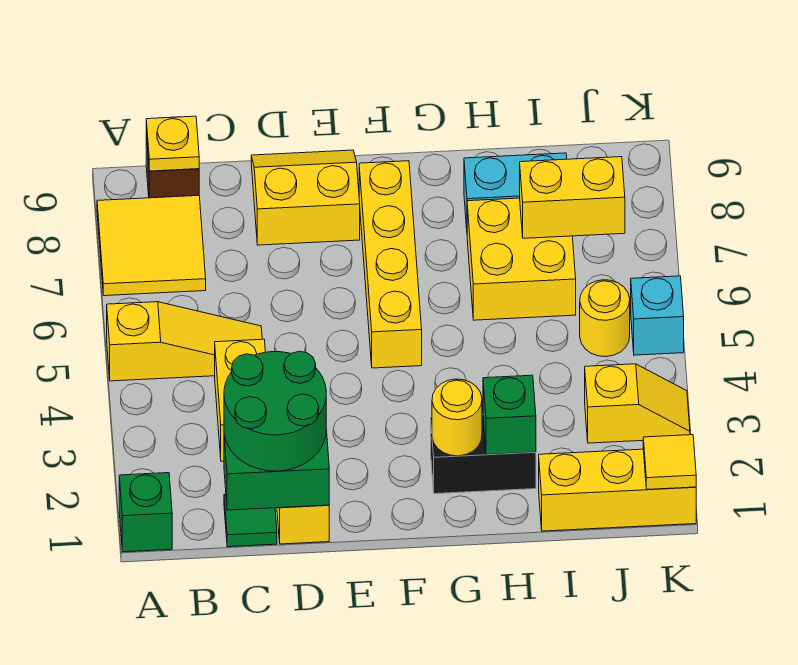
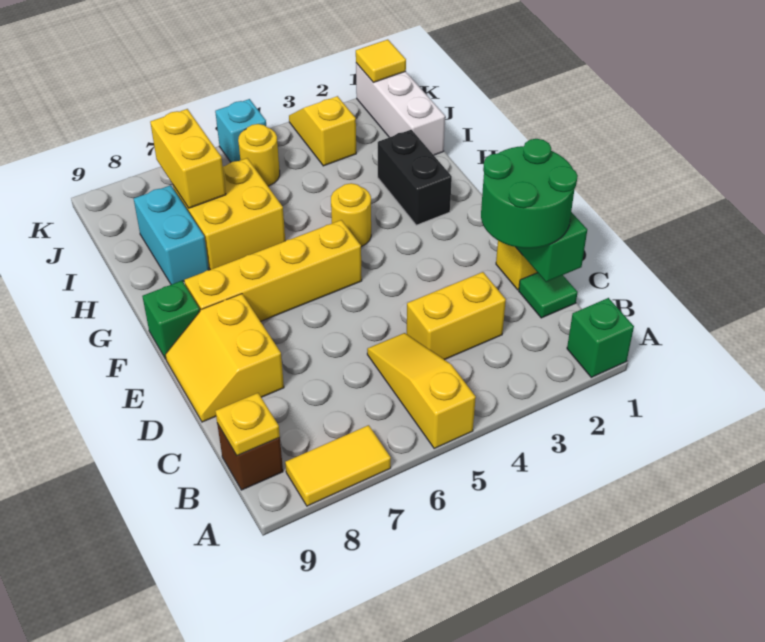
yellow 2x2 tile [97,196,206,296] -> yellow 1x2 tile [285,425,391,506]
yellow 1x1 round brick [432,379,482,456] -> yellow 1x1 round brick moved to [331,183,371,247]
green 1x1 brick [483,375,536,455] -> green 1x1 brick moved to [142,281,200,359]
yellow 1x3 brick [539,449,696,531] -> white 1x3 brick [356,63,445,155]

